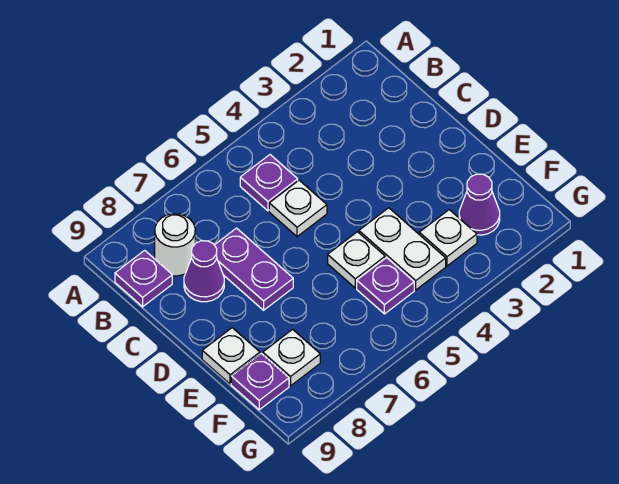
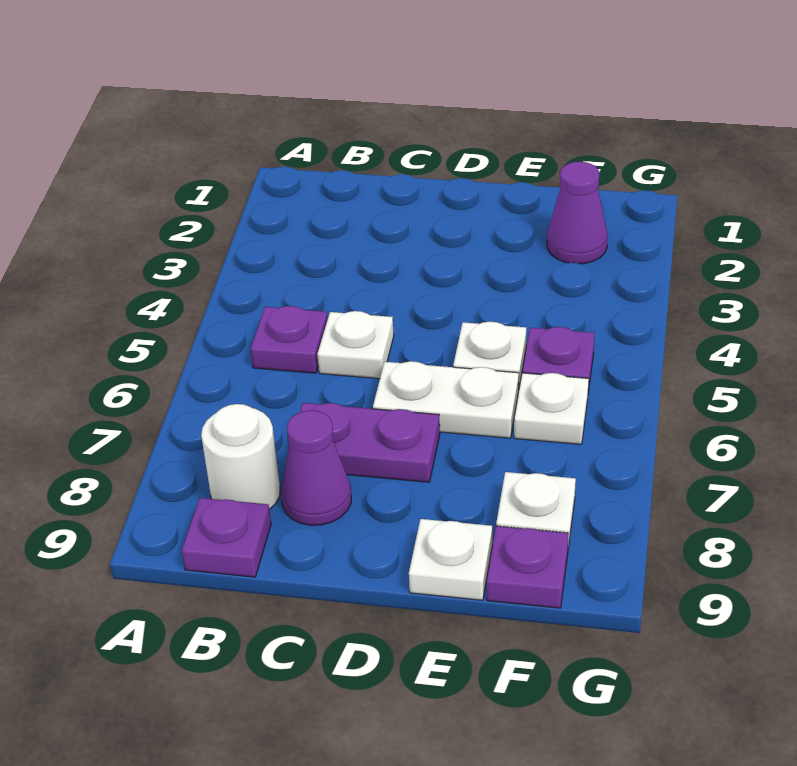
white 1x2 plate [359,208,446,290] -> white 1x2 plate moved to [373,361,519,438]
white 1x1 plate [419,210,477,266] -> white 1x1 plate moved to [514,373,589,444]

